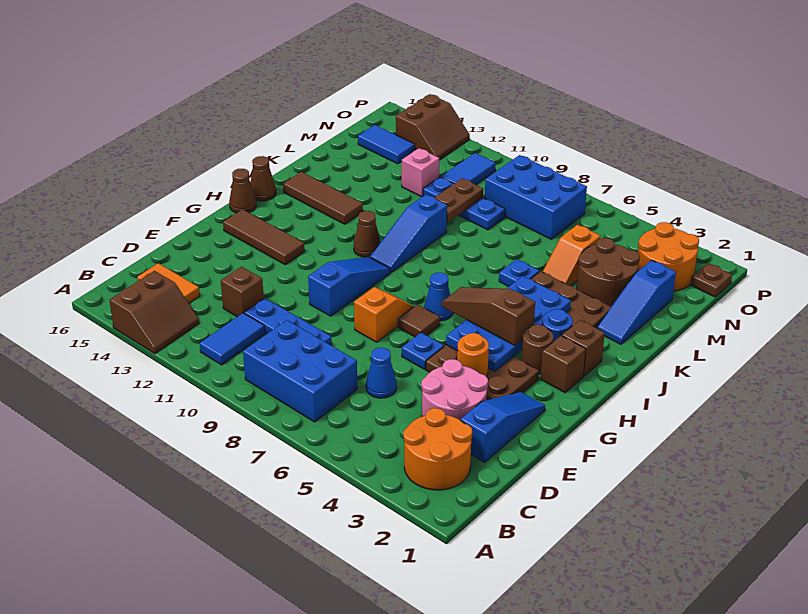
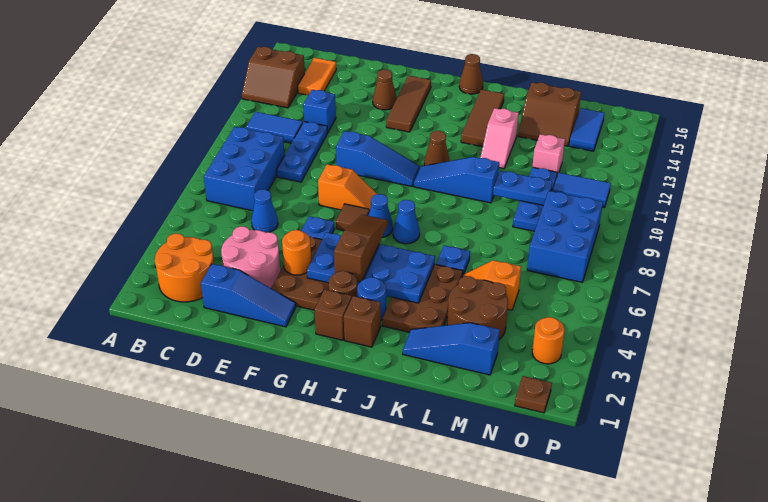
brown 1x1 brick [221,267,264,317] -> blue 1x1 brick [303,90,336,133]
brown 1x1 cone [229,169,256,213] -> brown 1x1 cone moved to [373,69,397,110]
none -> blue 1x1 cone [393,200,420,244]
none -> pink 1x2 slope [480,108,519,169]
brown 1x2 plate [435,178,483,222] -> blue 1x2 plate [493,171,552,205]
orange 2x2 round brick [638,222,699,291] -> orange 1x1 round brick [532,317,565,364]
brown 2x2 slope [396,94,470,160] -> brown 2x2 slope moved to [518,82,581,146]

